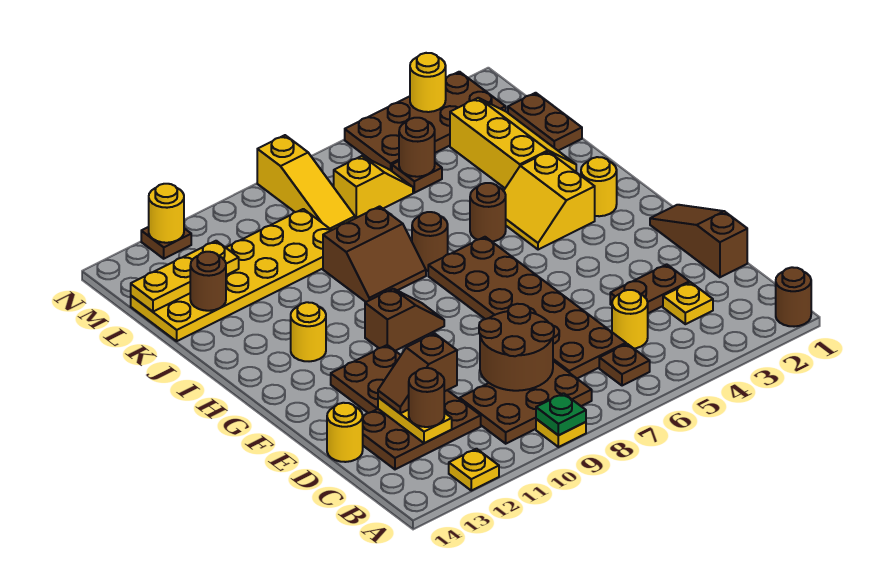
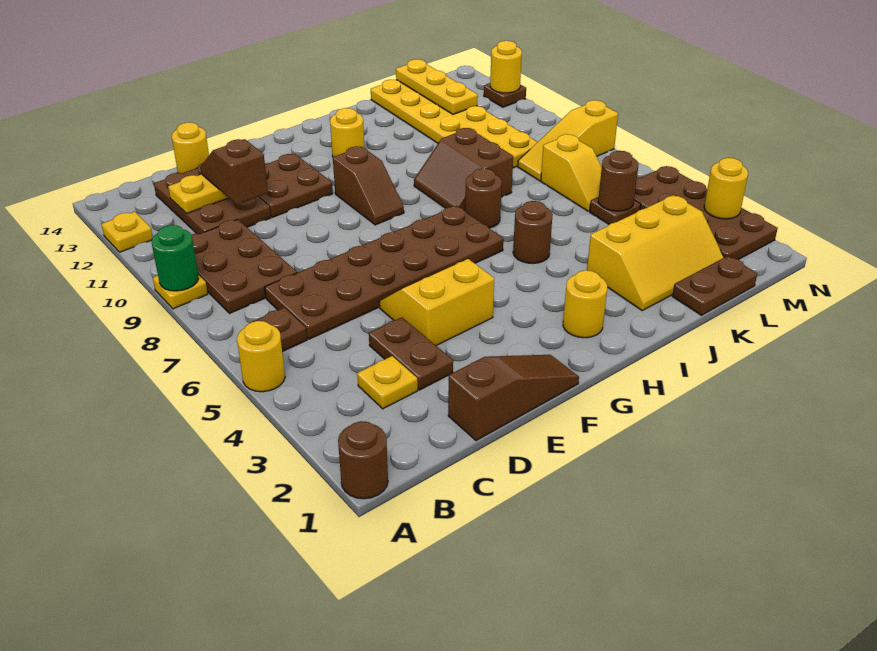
green 1x1 plate [536,393,586,435] -> green 1x1 round brick [152,225,199,291]
yellow 1x1 round brick [612,290,648,349] -> yellow 1x1 round brick moved to [237,321,285,392]
brown 2x2 round brick [479,304,554,391] -> none
brown 1x1 round brick [409,368,444,427] -> none
yellow 2x2 slope [504,152,595,250] -> yellow 2x2 slope moved to [379,259,494,346]
brown 1x1 round brick [190,252,226,311] -> none

